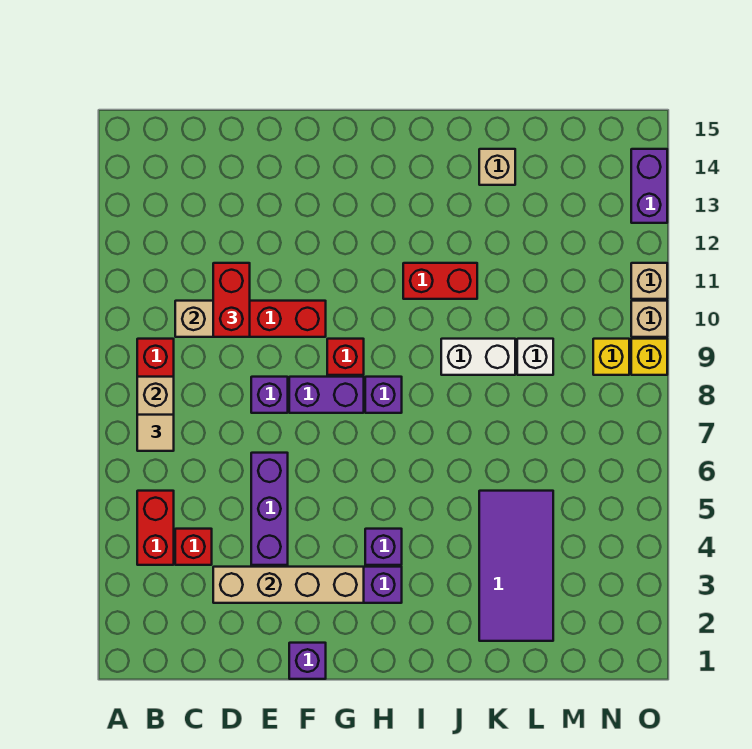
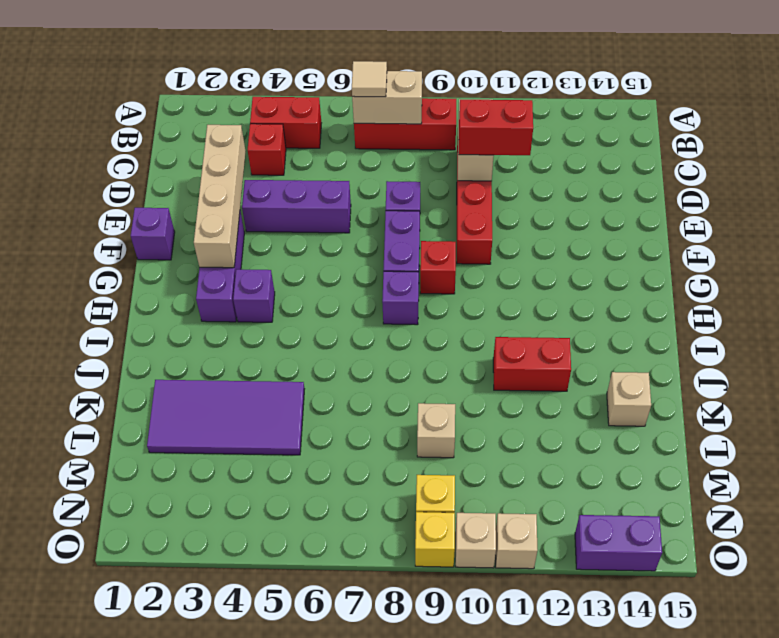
red 1x2 brick [403,263,477,299] -> red 1x2 brick turned to [493,337,571,391]
white 1x2 brick [441,339,515,375] -> none
white 1x1 brick [517,339,553,375] -> tan 1x1 brick [417,403,455,458]

